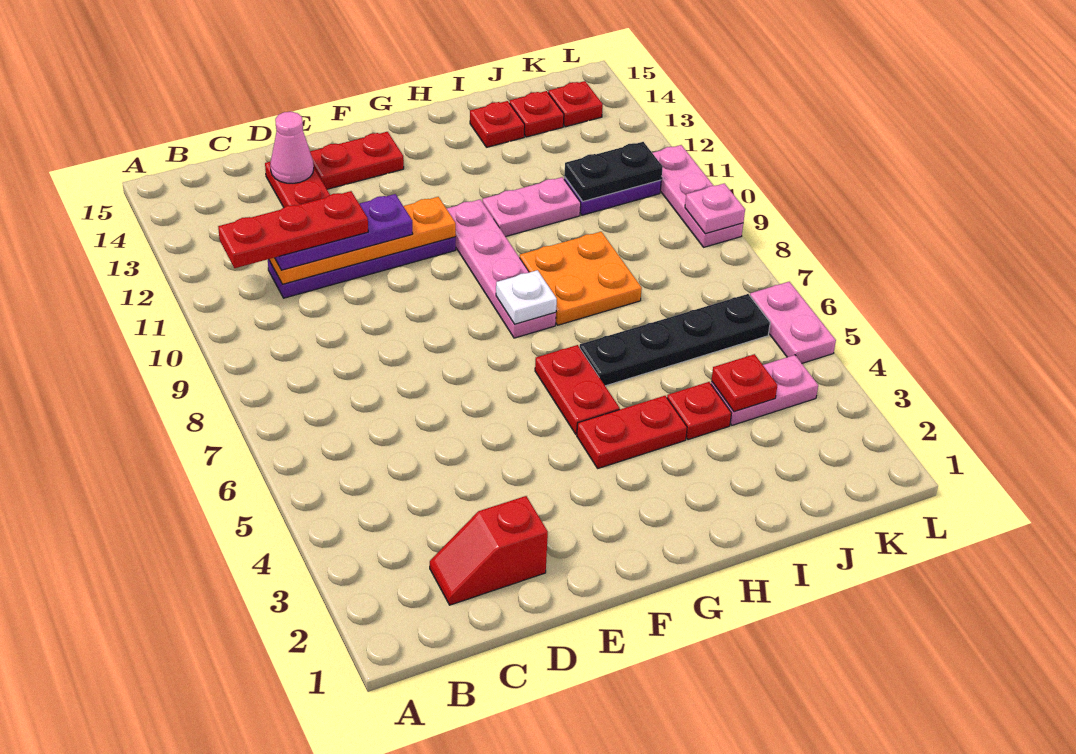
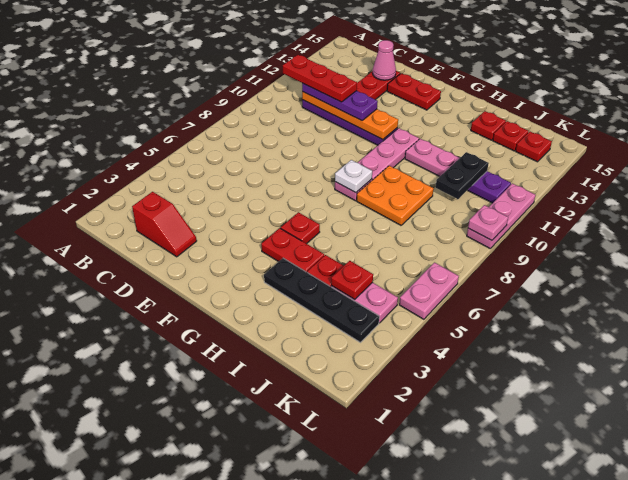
red 1x2 slope [430,496,548,605] -> red 1x2 slope turned to [132,192,197,257]
red 1x2 plate [535,345,620,434] -> red 1x1 plate [281,212,320,244]
black 1x4 plate [580,294,770,386] -> black 1x4 plate moved to [264,258,379,342]
black 1x2 plate [564,142,663,201] -> black 1x2 plate turned to [436,152,489,199]

